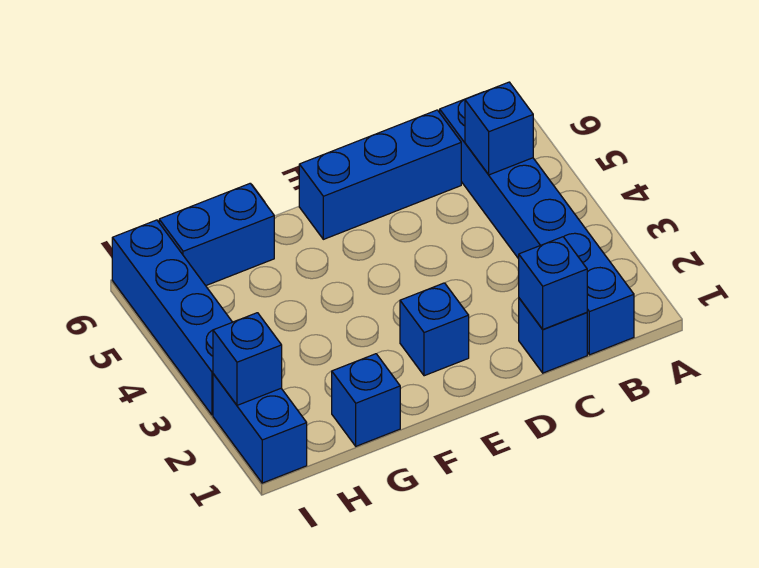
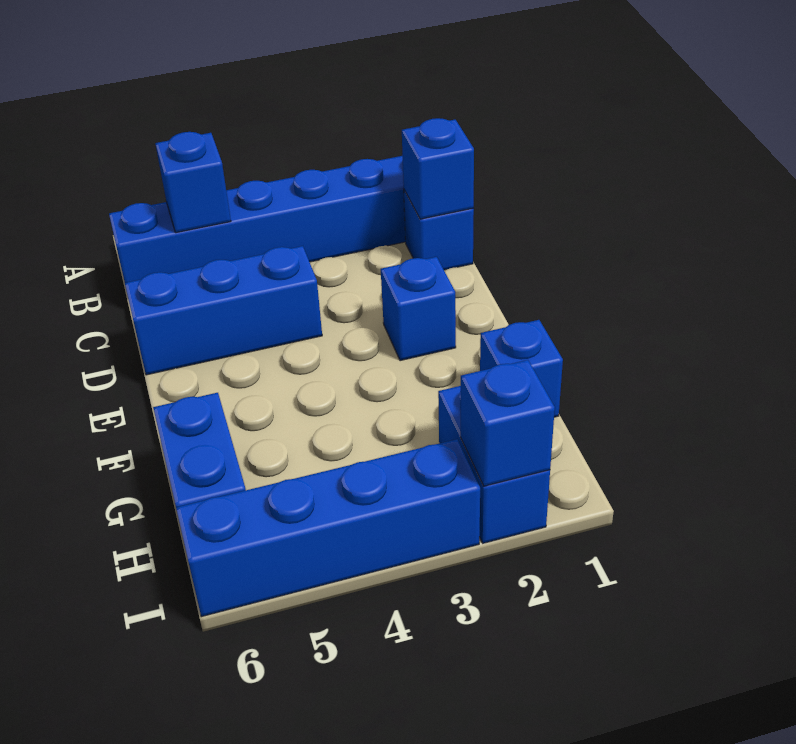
blue 1x3 brick [299,110,461,239] -> blue 1x3 brick turned to [125,246,322,375]
blue 1x2 brick [213,374,307,483] -> blue 1x2 brick turned to [438,386,550,543]

